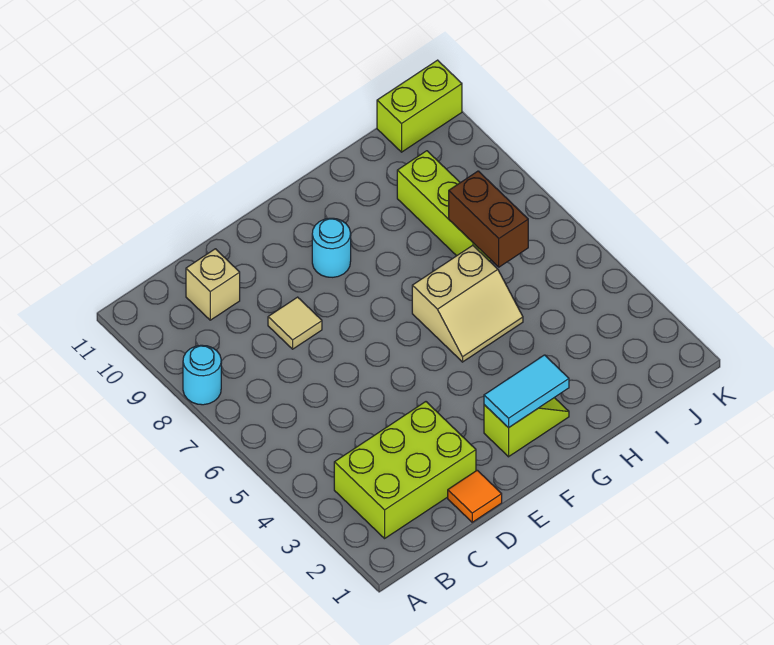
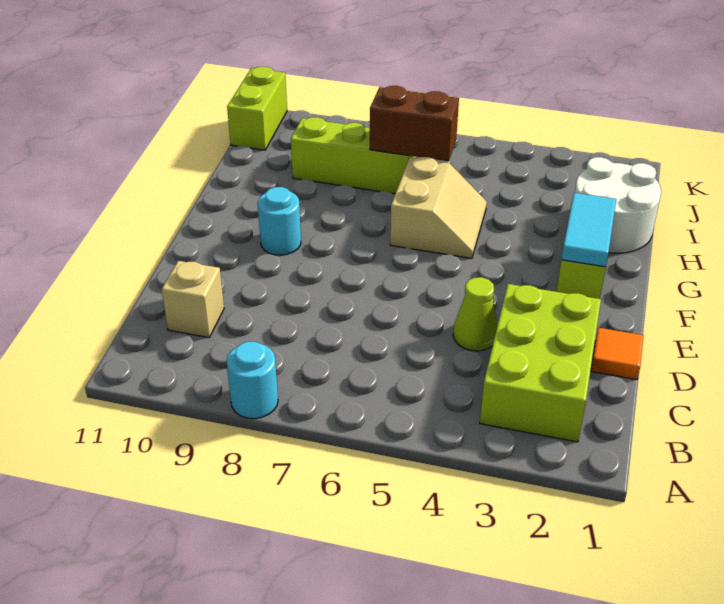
none -> lime 1x1 cone [453,277,498,351]
tan 1x1 tile [268,297,322,349] -> none
none -> white 2x2 round brick [575,157,661,253]

